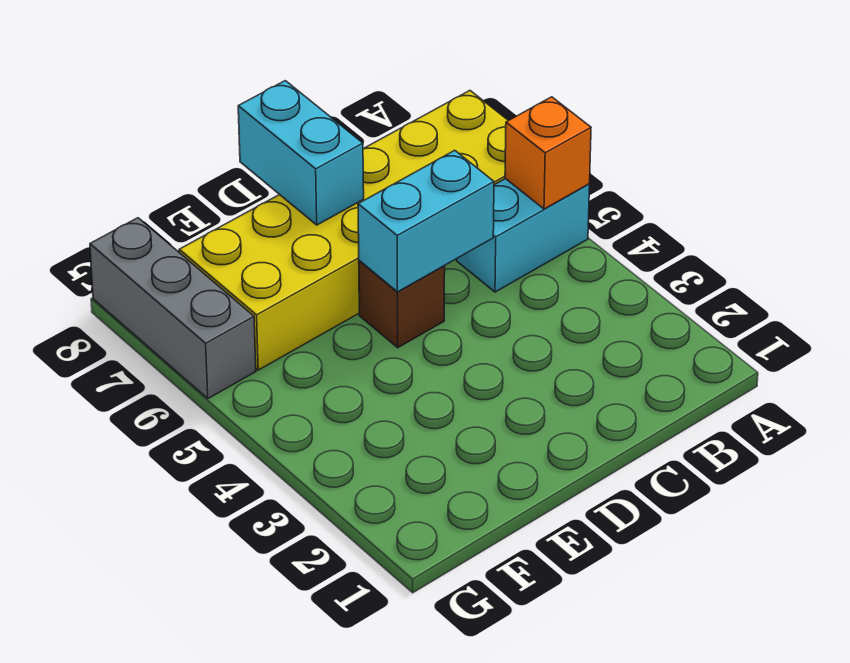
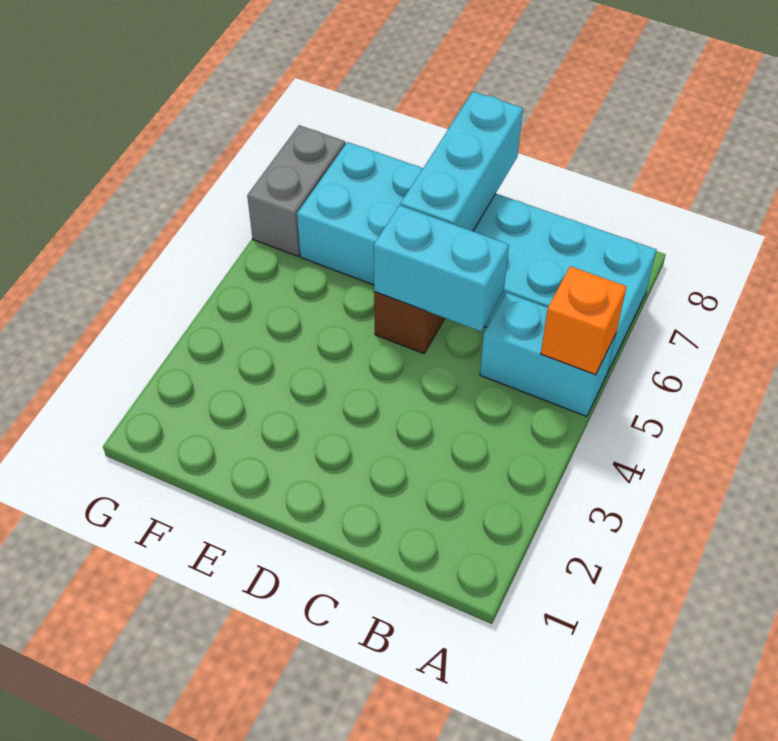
yellow 2x6 brick [179,91,508,370] -> cyan 2x6 brick [297,142,656,373]
cyan 1x2 brick [238,81,364,225] -> cyan 1x3 brick [400,92,523,231]
grey 1x3 brick [90,218,256,398] -> grey 1x2 brick [247,125,345,256]

